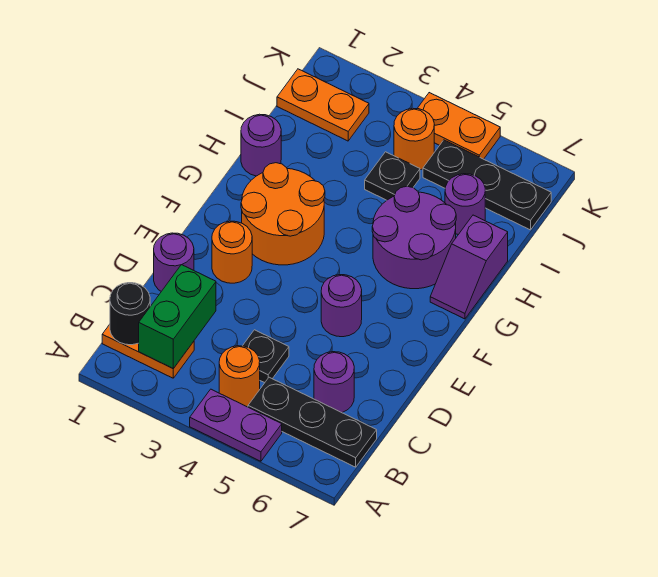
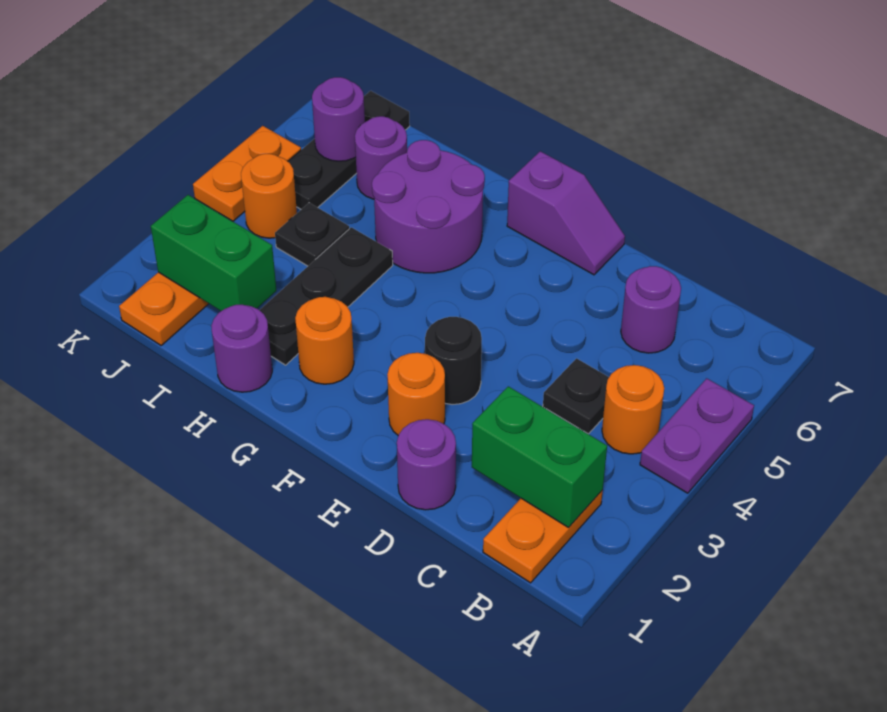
black 1x1 round brick [110,283,150,345] -> black 1x1 round brick moved to [425,317,482,405]
black 1x3 plate [248,377,377,467] -> black 1x3 plate moved to [260,227,393,365]
purple 1x1 round brick [321,275,362,337] -> purple 1x1 round brick moved to [312,77,365,161]
orange 2x2 round brick [241,163,325,265] -> orange 1x1 round brick [295,297,354,384]
purple 1x2 slope [430,215,508,319] -> purple 1x2 slope moved to [507,151,625,275]
none -> green 1x2 brick [151,195,277,311]

